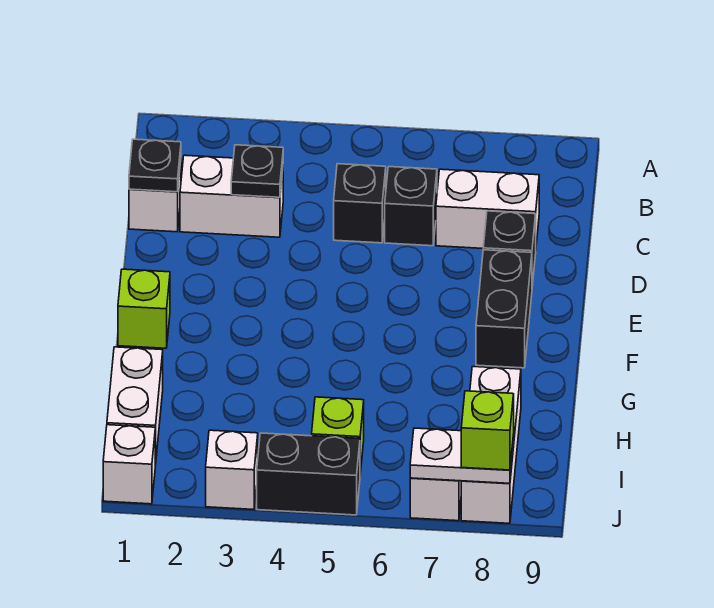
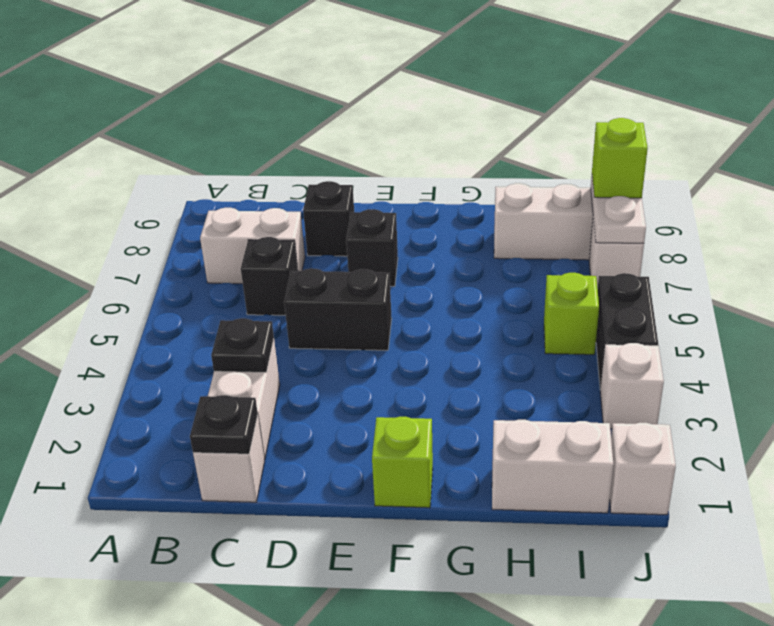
black 1x1 brick [334,164,386,243] -> black 1x1 brick moved to [346,209,398,286]
white 1x2 brick [436,169,539,248] -> white 1x2 brick turned to [200,208,305,284]
black 1x2 brick [476,250,532,368] -> black 1x2 brick moved to [284,268,392,350]

